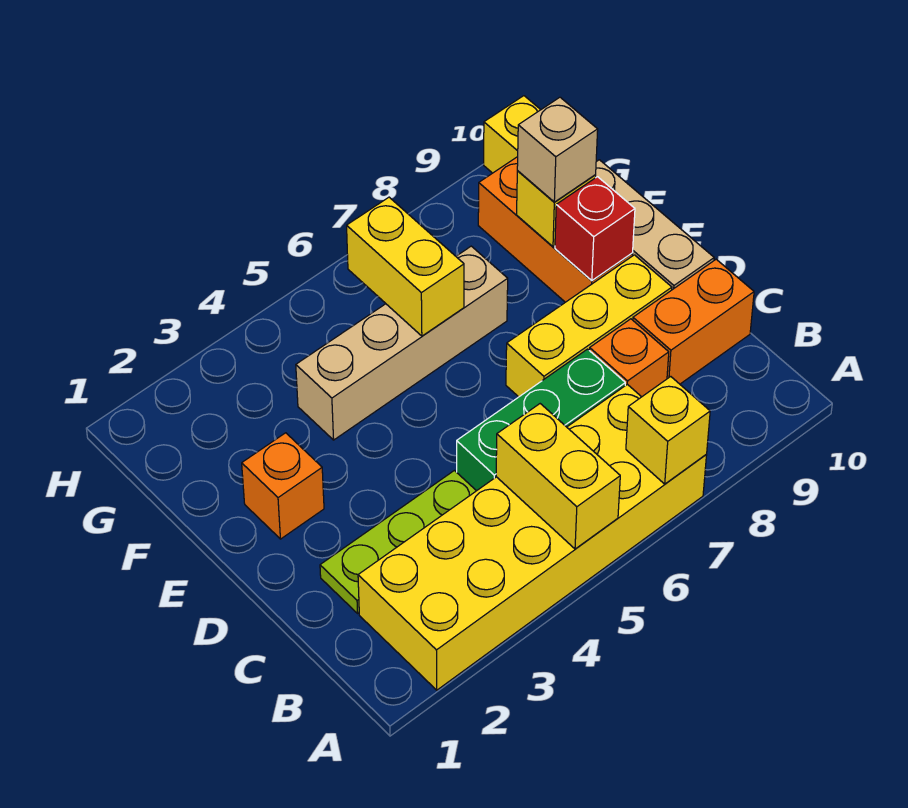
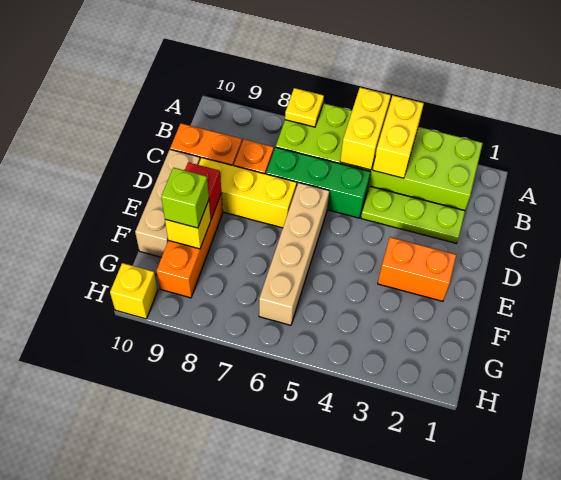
yellow 2x6 brick [358,384,707,690] -> lime 2x6 brick [276,103,483,211]
yellow 1x1 brick [626,377,710,484] -> yellow 1x1 plate [285,88,324,127]
orange 1x1 brick [242,433,324,539] -> orange 1x2 brick [378,237,456,301]
tan 1x4 brick [296,246,508,440] -> tan 1x4 brick turned to [259,183,329,325]
yellow 1x2 brick [347,197,464,336] -> yellow 1x2 brick moved to [373,96,424,178]
tan 1x1 brick [517,97,598,202] -> lime 1x1 brick [161,168,209,228]

